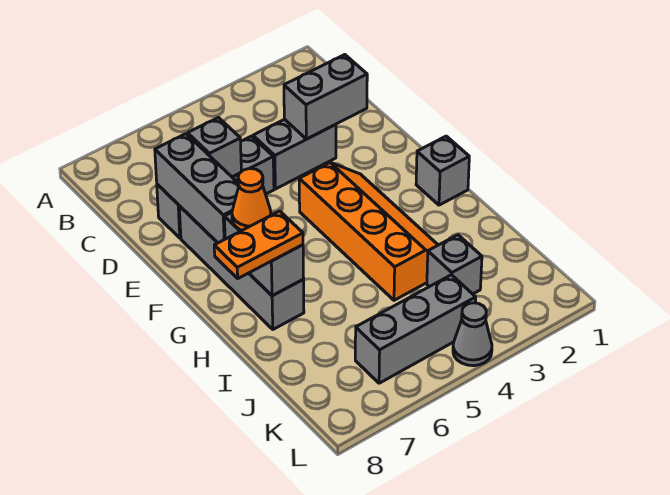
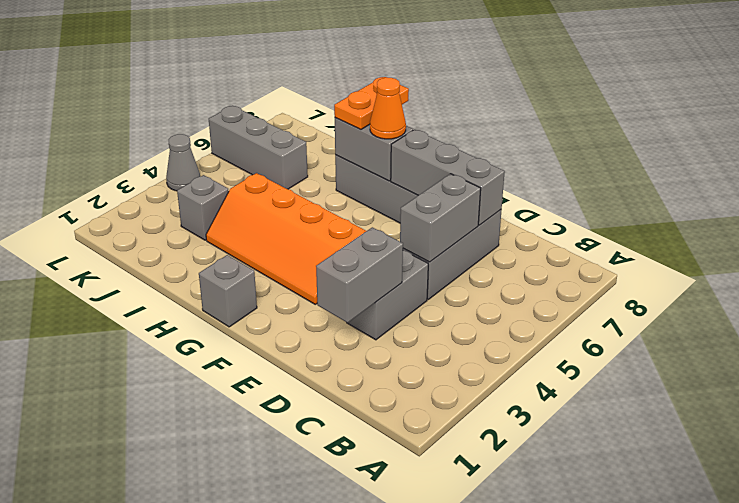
grey 1x1 brick [188,118,241,177] -> grey 1x2 brick [400,174,481,262]
grey 1x3 brick [355,275,476,383] -> grey 1x3 brick turned to [209,106,308,189]

